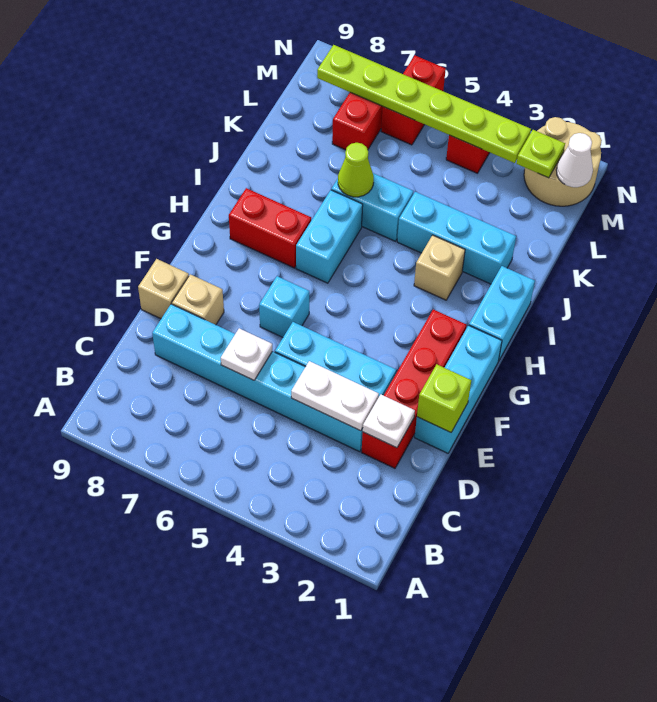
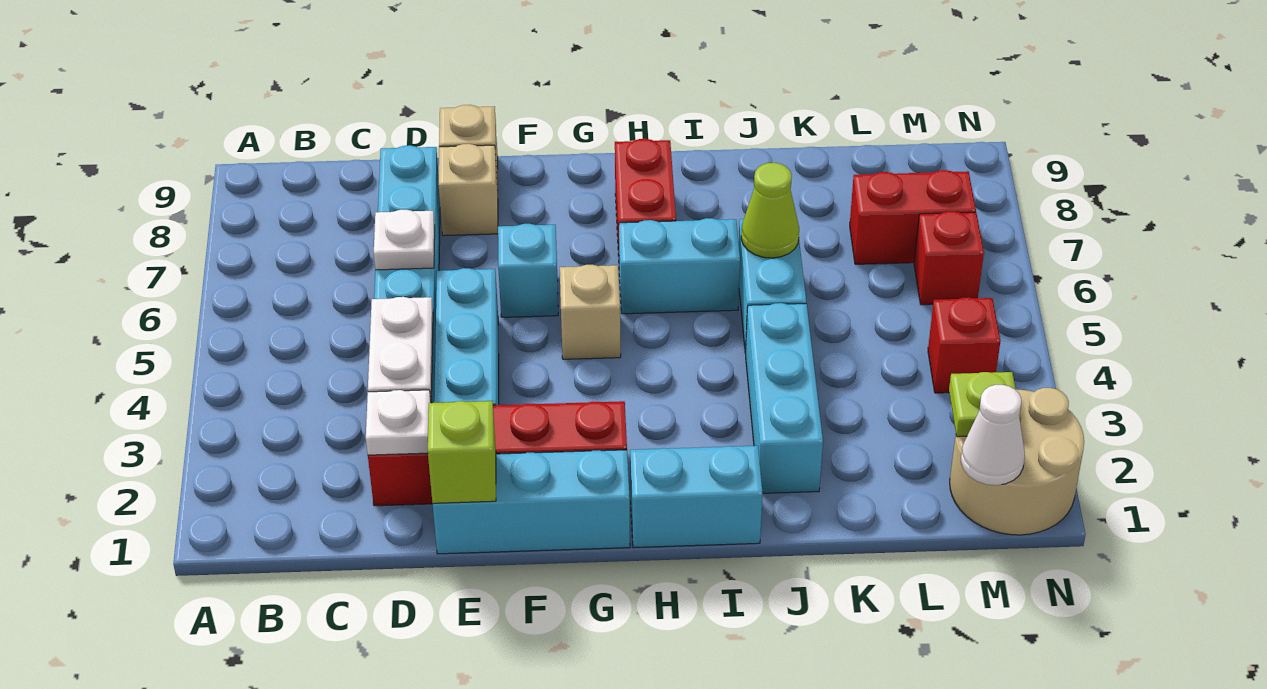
tan 1x1 brick [414,235,465,300] -> tan 1x1 brick moved to [560,265,621,359]
lime 1x6 plate [317,45,531,163] -> none
red 1x2 brick [381,56,446,145] -> red 1x1 brick [914,211,984,305]

